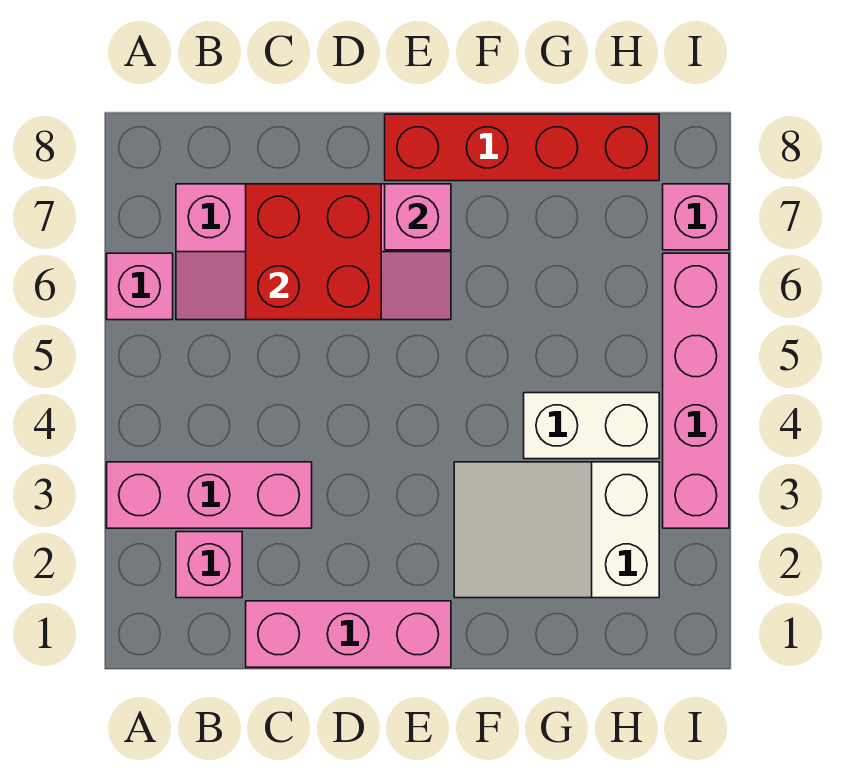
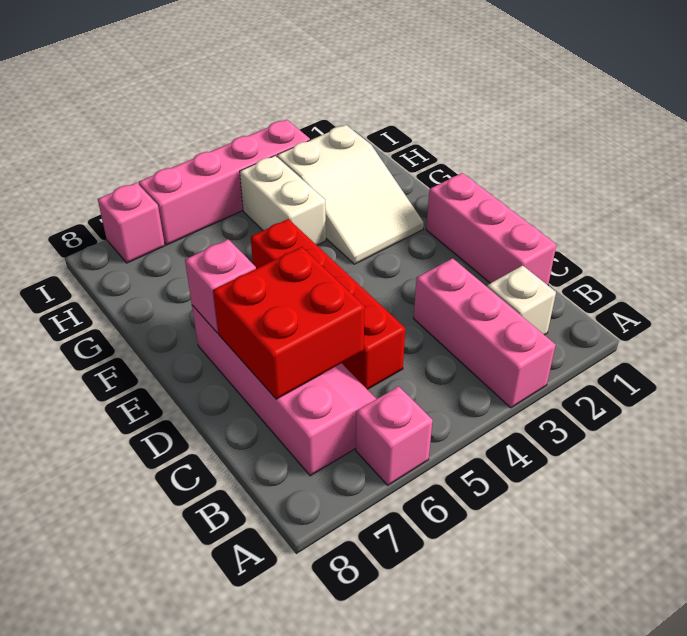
pink 1x1 brick [176,532,242,598] -> white 1x1 brick [487,265,556,335]
red 1x4 brick [385,114,659,181] -> red 1x4 brick moved to [251,219,405,389]

